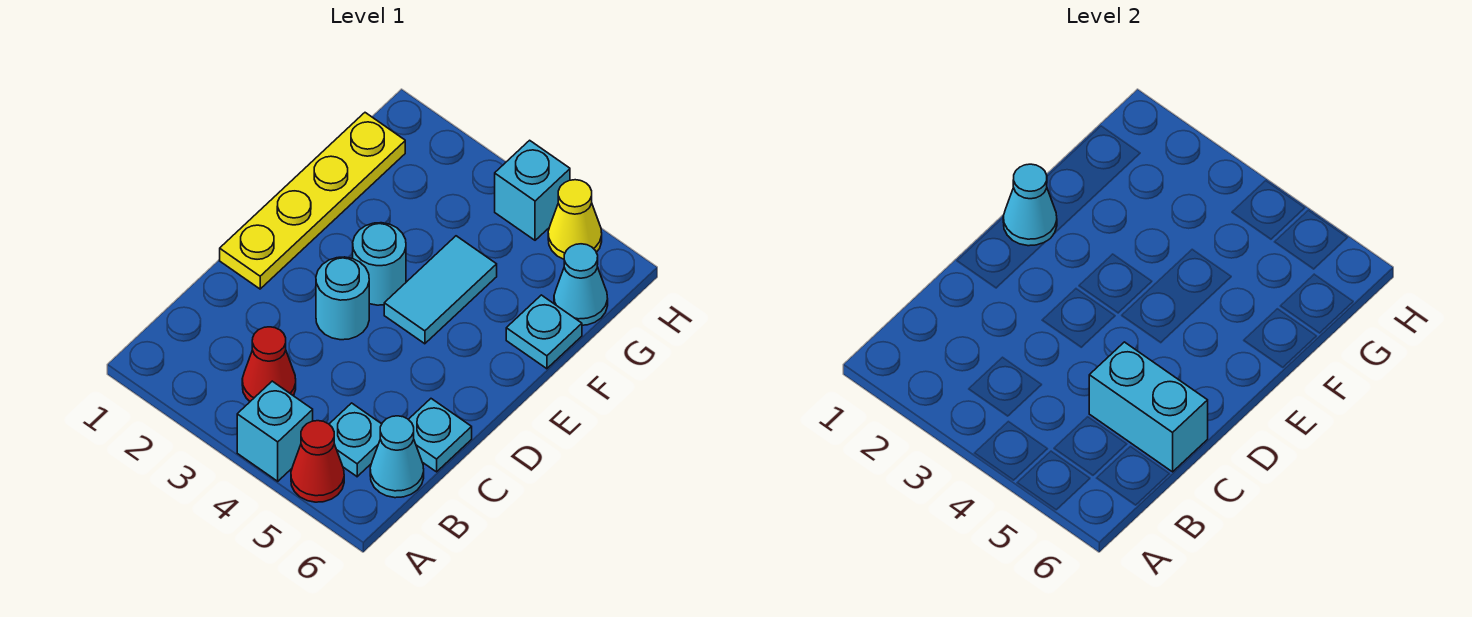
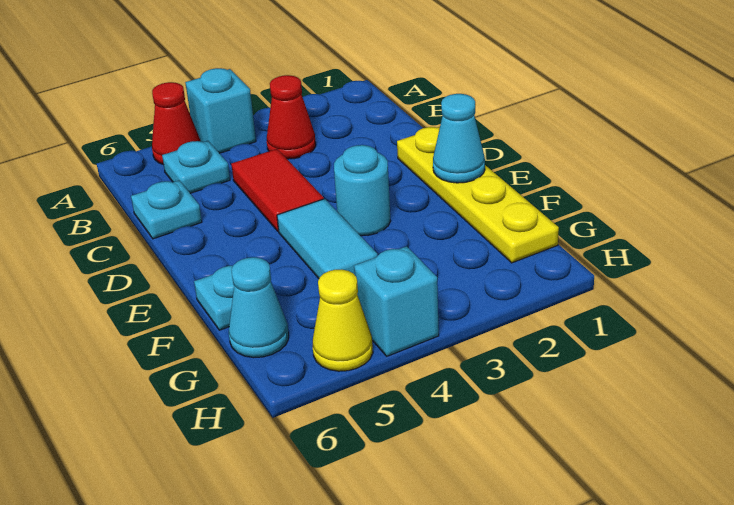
cyan 1x1 cone [370,416,424,498] -> none
none -> red 1x2 tile [231,149,324,231]
cyan 1x2 brick [1089,342,1208,472] -> none
cyan 1x1 round brick [316,257,369,340] -> none

